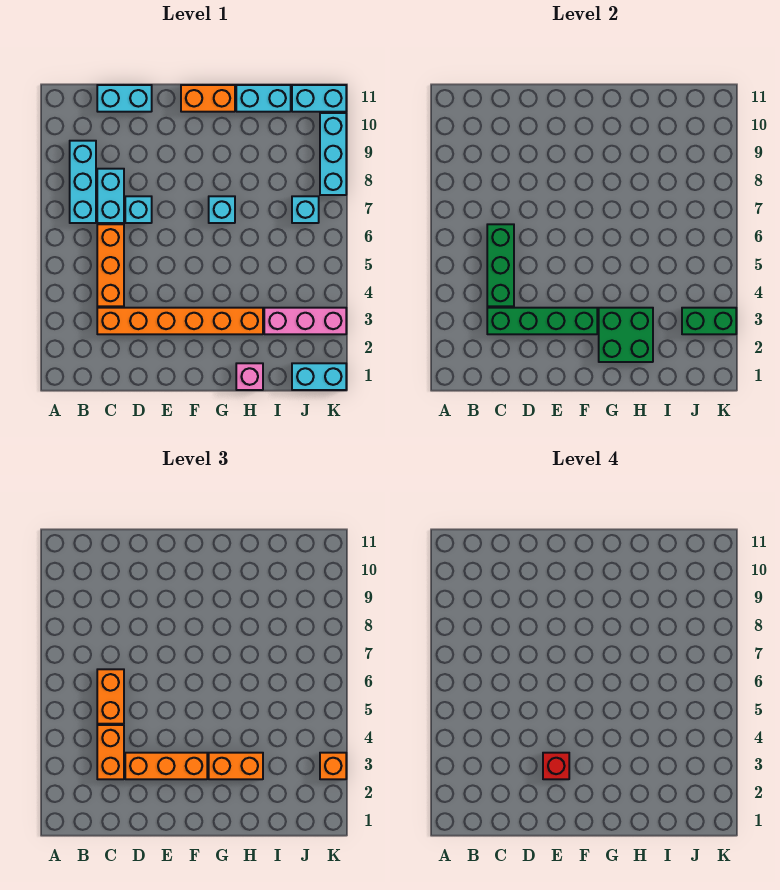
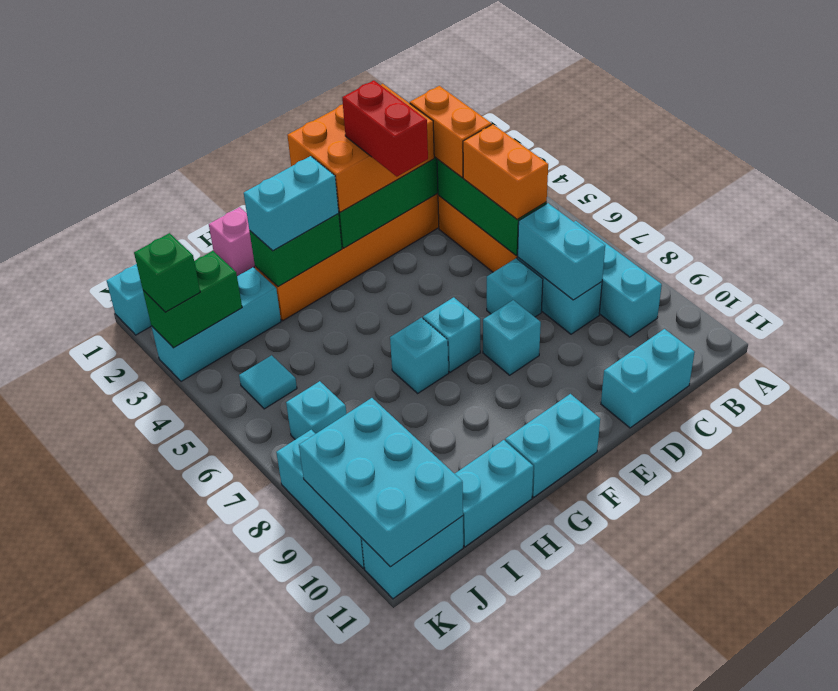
none -> cyan 1x2 brick [518,203,605,300]
orange 1x3 brick [125,753,207,779] -> orange 2x3 brick [287,84,434,212]
red 1x1 brick [543,753,569,779] -> red 1x2 brick [342,80,428,176]
none -> cyan 1x1 brick [483,300,541,375]
none -> cyan 1x1 brick [423,297,480,372]
orange 1x2 brick [181,85,235,112] -> cyan 1x2 brick [505,394,600,497]
green 2x2 brick [599,308,653,362] -> green 1x2 brick [250,214,342,287]
orange 1x2 brick [209,753,263,779] -> cyan 1x2 brick [244,156,339,251]
pink 1x3 brick [264,308,346,334] -> cyan 1x3 brick [151,267,281,381]
none -> cyan 1x1 tile [239,355,297,409]
none -> cyan 2x3 brick [299,398,463,567]
orange 1x1 brick [320,753,346,779] -> green 1x1 brick [134,233,200,312]

